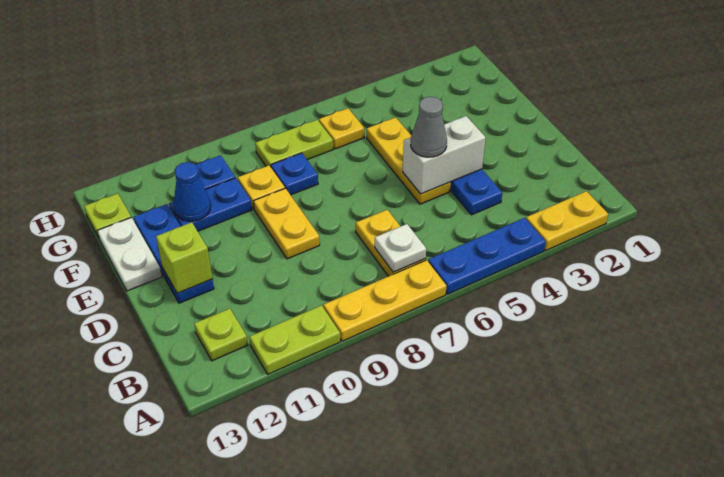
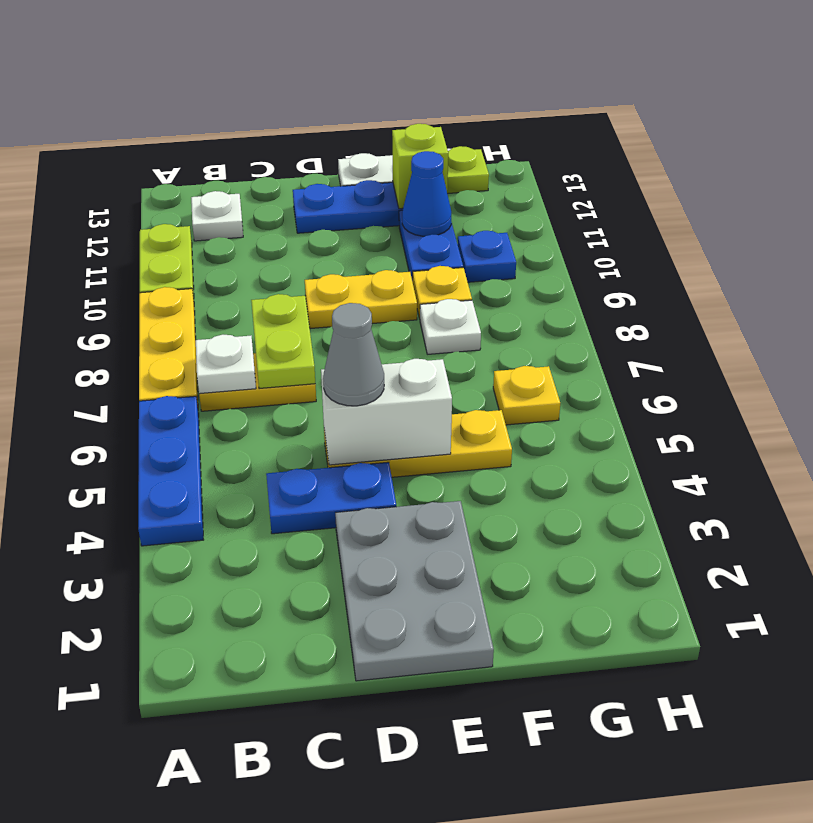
yellow 1x2 plate [526,191,608,250] -> none
lime 1x1 plate [194,308,248,361] -> white 1x1 plate [191,191,243,241]
none -> grey 2x3 plate [335,501,494,681]
white 1x2 brick [403,116,486,194] -> white 1x2 brick turned to [321,359,452,465]
lime 1x1 brick [156,222,212,293] -> lime 1x1 brick moved to [392,124,448,209]
blue 1x1 plate [271,153,318,195] -> white 1x1 plate [420,299,481,354]
lime 1x2 plate [255,120,333,167] -> lime 1x2 plate moved to [251,294,315,389]

